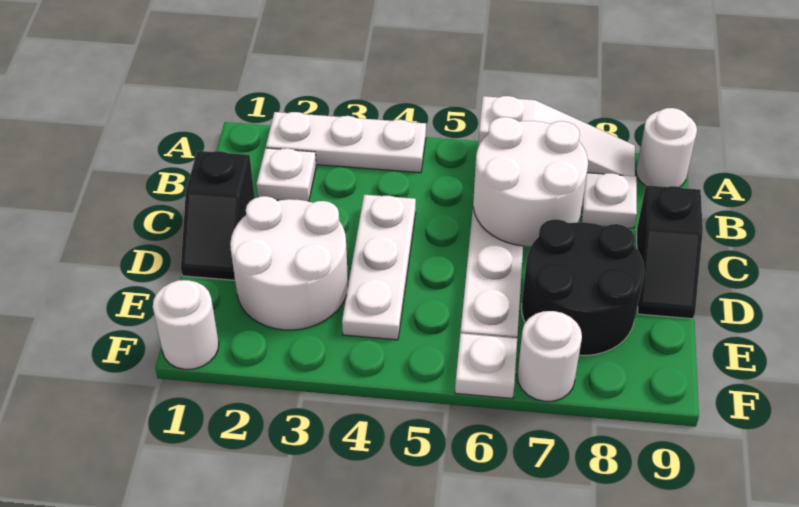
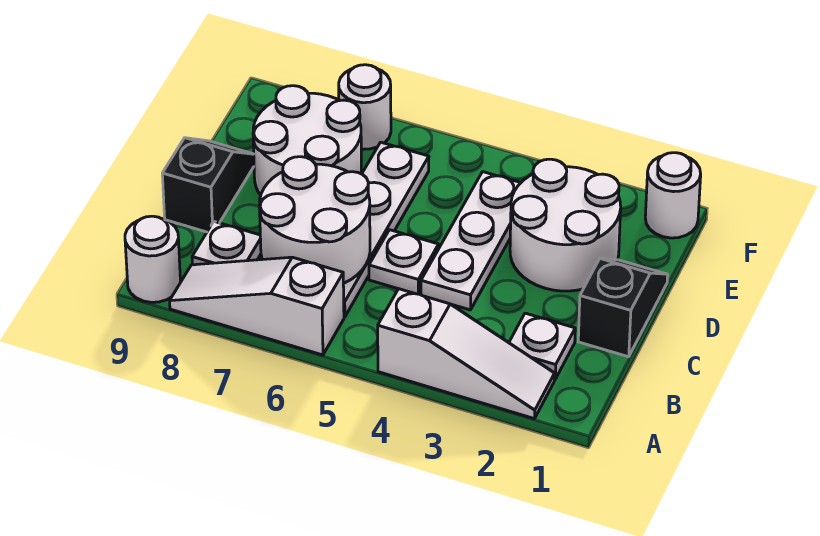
white 1x3 plate [266,112,426,173] -> white 1x3 slope [378,289,555,419]
black 2x2 round brick [522,219,644,355] -> white 2x2 round brick [253,86,362,195]
white 1x1 plate [455,333,517,399] -> white 1x1 plate moved to [369,230,439,294]

